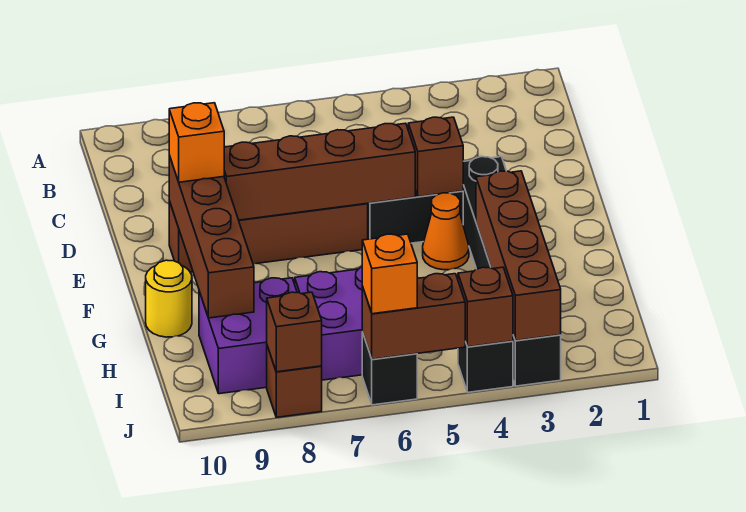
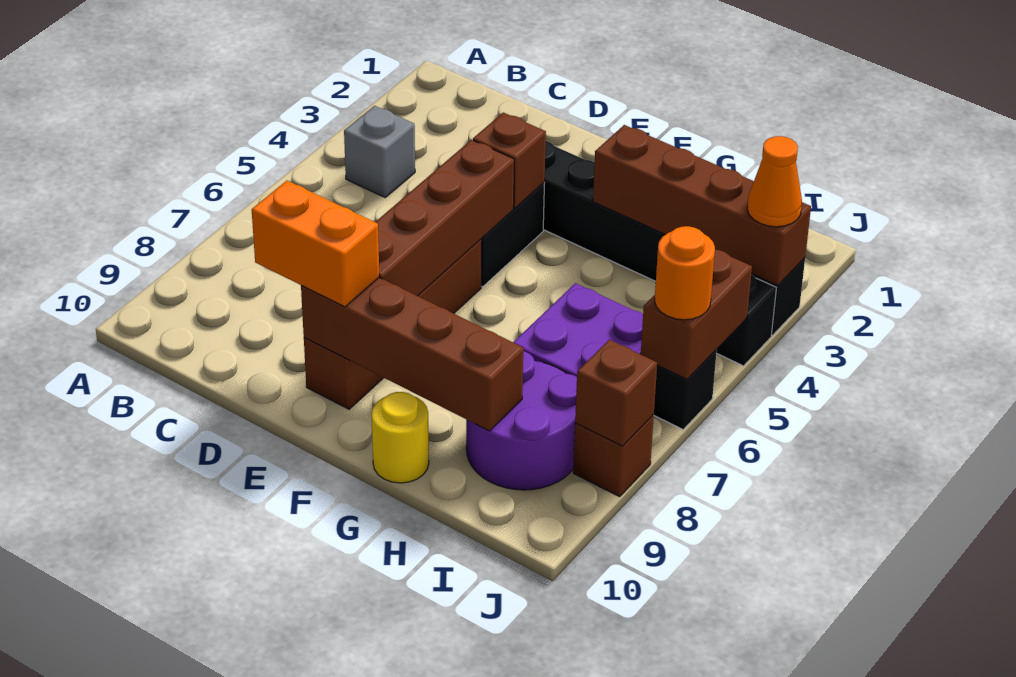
none -> grey 1x1 brick [344,106,415,197]
orange 1x1 brick [169,103,224,182] -> orange 1x2 brick [252,181,379,307]
orange 1x1 cone [423,193,469,270] -> orange 1x1 cone moved to [747,136,802,227]
purple 2x2 brick [199,278,297,394] -> purple 2x2 round brick [466,351,577,490]
brown 1x1 brick [458,267,513,347] -> none
orange 1x1 brick [362,234,417,314] -> orange 1x1 round brick [655,226,715,320]

